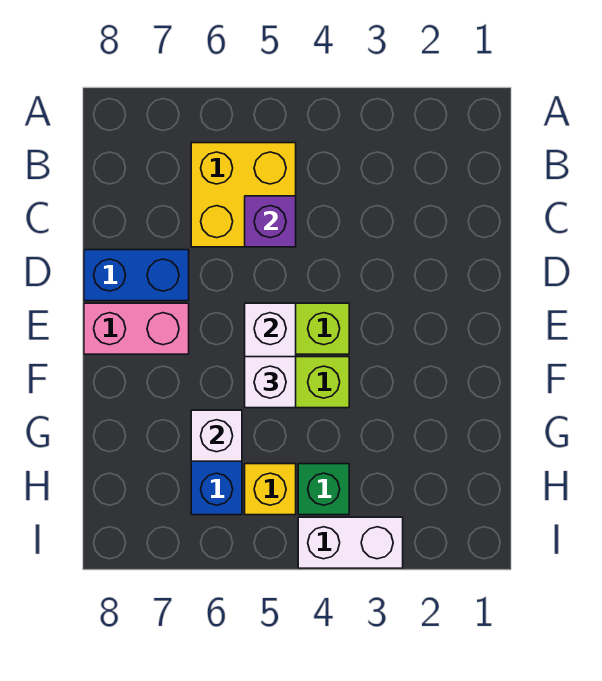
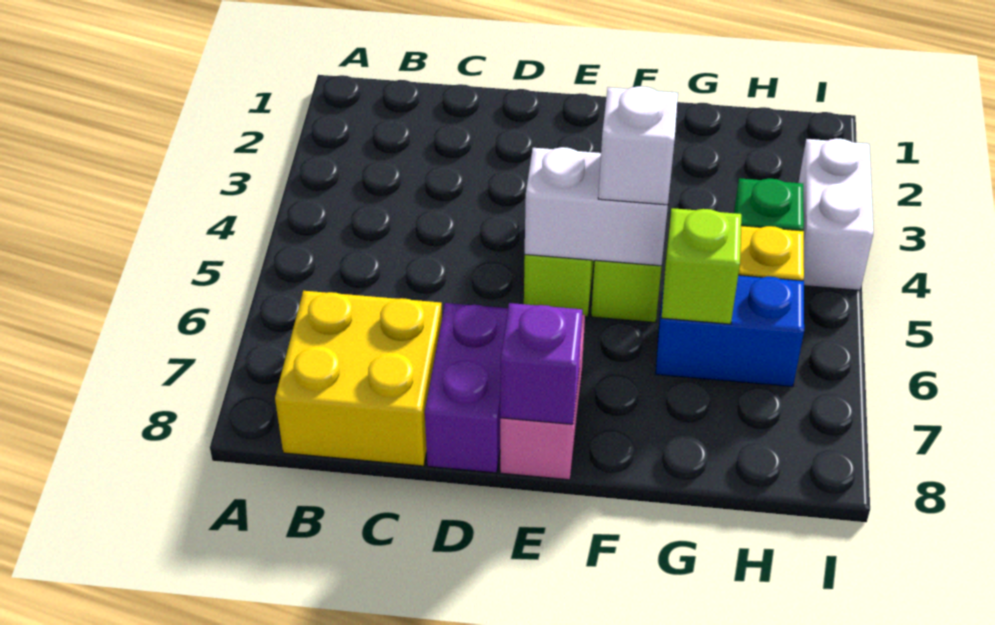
yellow 2x2 brick [191,143,296,247] -> yellow 2x2 brick moved to [275,291,442,466]
purple 1x1 brick [245,196,296,247] -> purple 1x1 brick moved to [500,303,582,424]
blue 1x2 brick [84,250,189,301] -> purple 1x2 brick [425,303,508,473]
white 1x1 brick [191,410,242,461] -> lime 1x1 brick [661,208,741,324]

